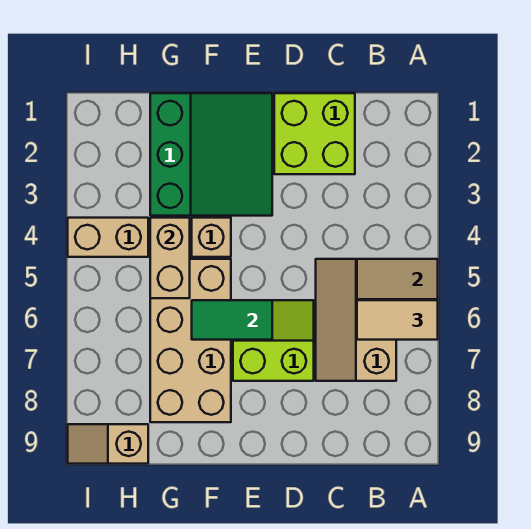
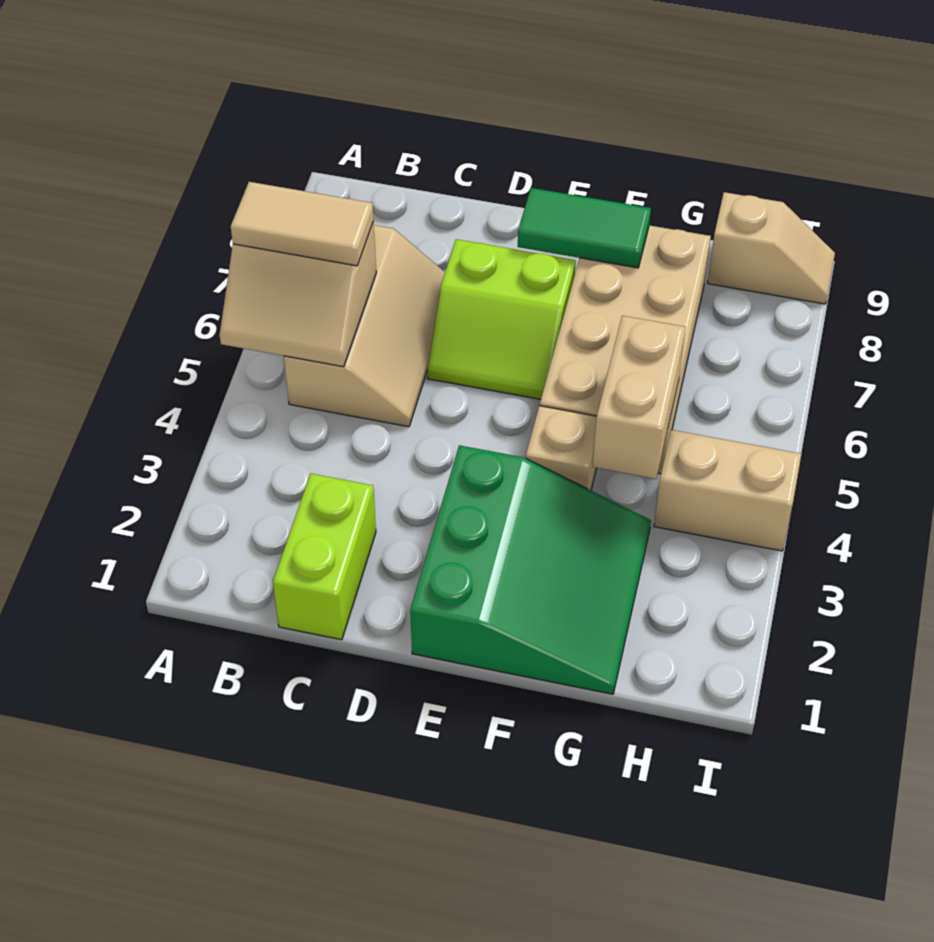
lime 2x2 brick [274,93,355,174] -> lime 1x2 brick [273,474,376,640]
green 3x3 slope [150,93,272,216] -> green 3x3 slope turned to [410,445,651,694]
green 1x2 tile [192,300,272,340] -> green 1x2 tile moved to [518,188,651,268]

